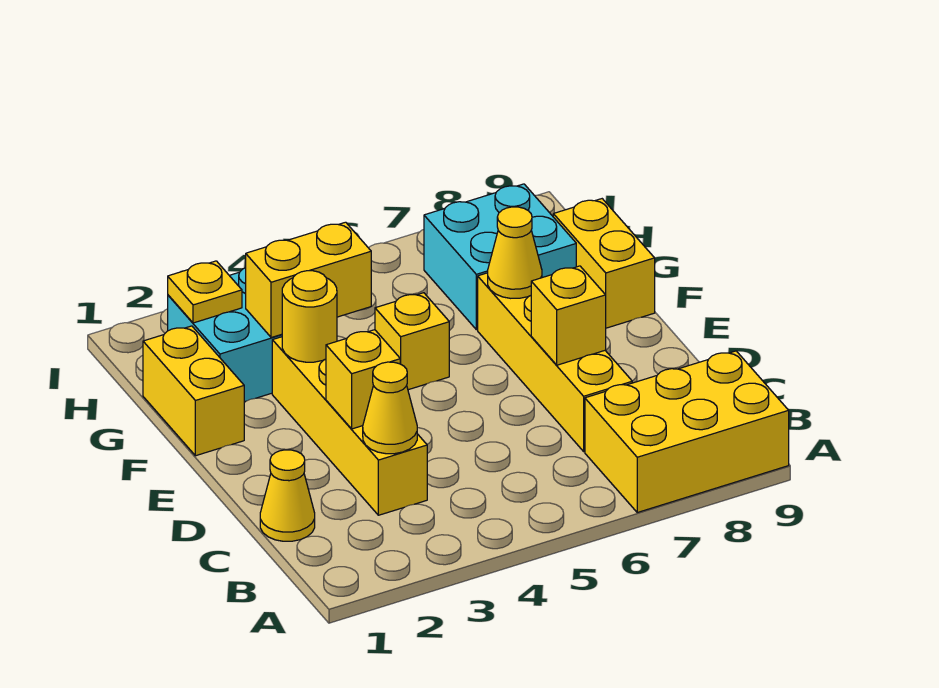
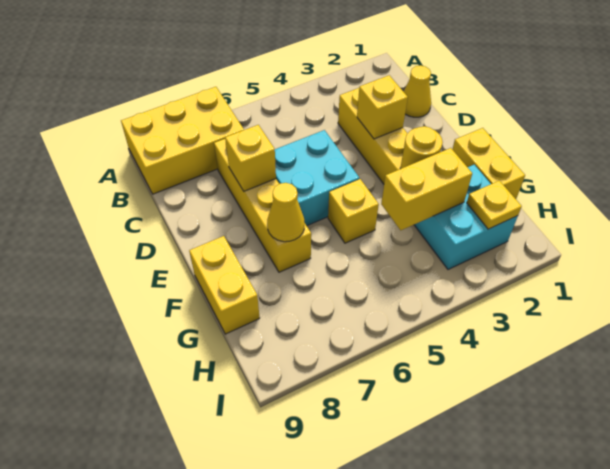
yellow 1x1 cone [363,362,417,454] -> none
cyan 2x2 brick [424,184,576,330] -> cyan 2x2 brick moved to [275,130,359,226]

